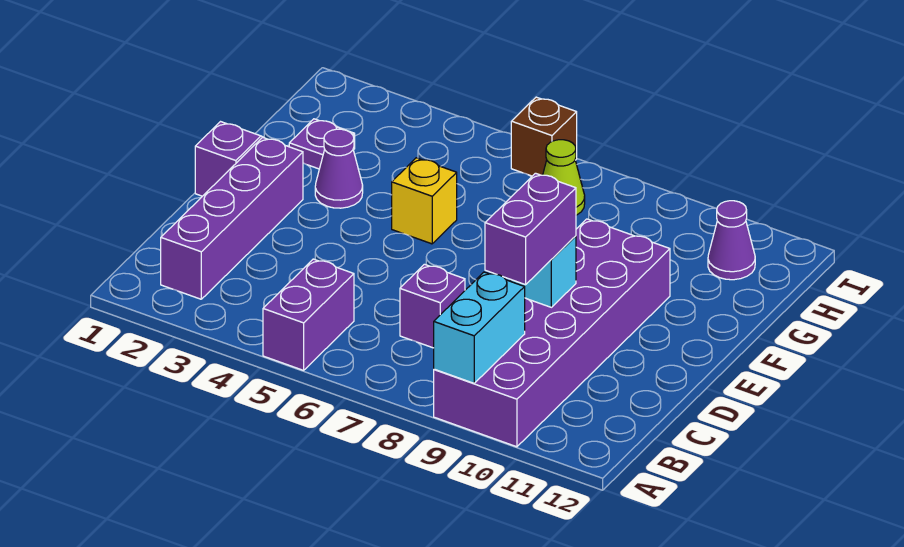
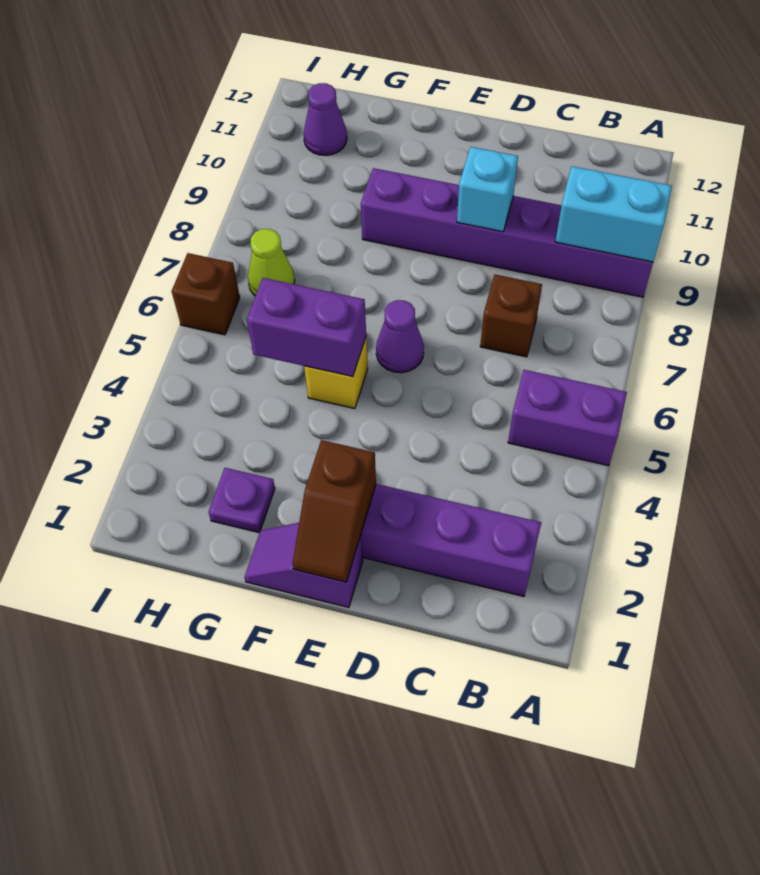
purple 2x6 brick [434,219,670,447] -> purple 1x6 brick [361,168,653,297]
purple 1x1 brick [400,264,465,348] -> brown 1x1 brick [480,275,542,357]
purple 1x2 brick [485,173,576,285] -> purple 1x2 brick moved to [247,278,366,377]
none -> brown 1x2 slope [292,440,376,582]
purple 1x1 cone [315,129,363,208] -> purple 1x1 cone moved to [376,300,424,373]

